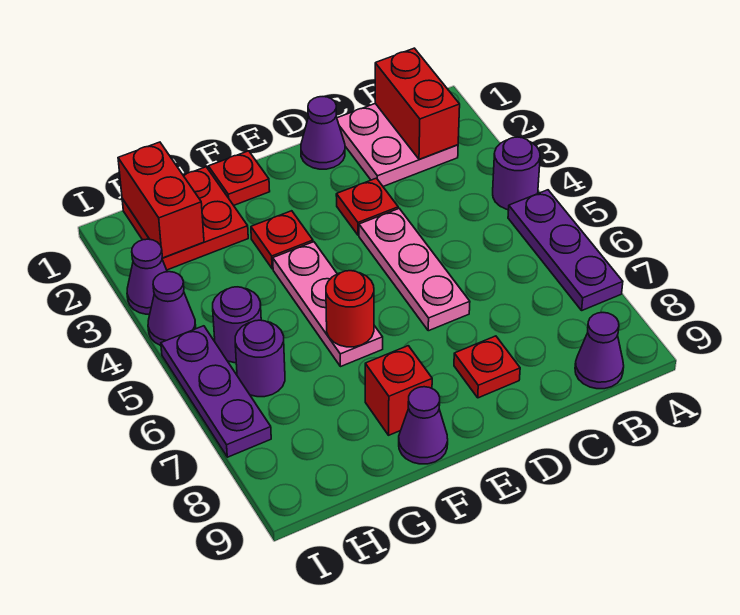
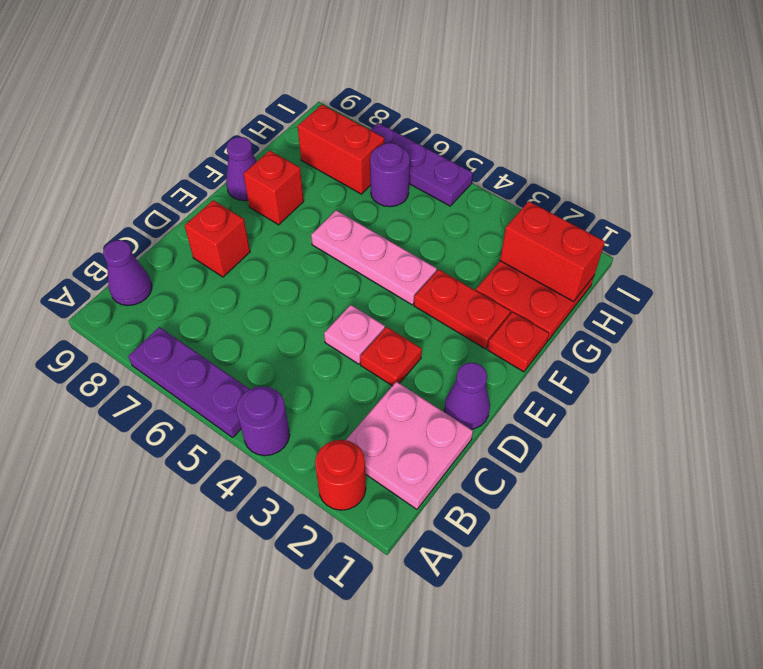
red 1x2 brick [375,48,460,159] -> red 1x2 brick moved to [298,105,384,194]
pink 1x3 plate [359,209,470,331] -> pink 1x1 plate [324,305,385,364]
red 1x1 plate [454,336,520,398] -> red 1x1 brick [185,200,250,277]
red 1x1 plate [251,211,313,269] -> red 1x2 plate [414,269,510,349]
red 1x1 round brick [326,271,374,347] -> red 1x1 round brick moved to [315,440,366,510]
purple 1x1 round brick [213,287,261,363] -> none
purple 1x1 cone [127,239,167,314] -> none
purple 1x1 cone [148,272,196,346] -> none

